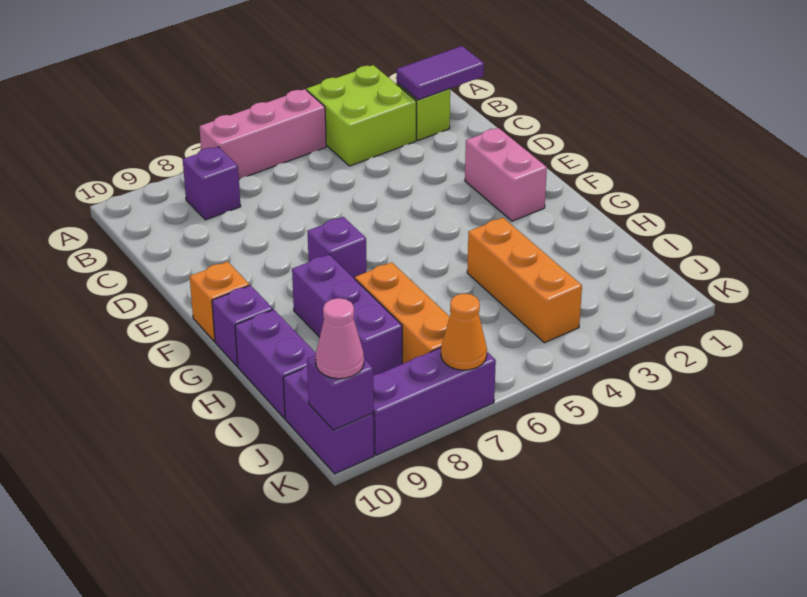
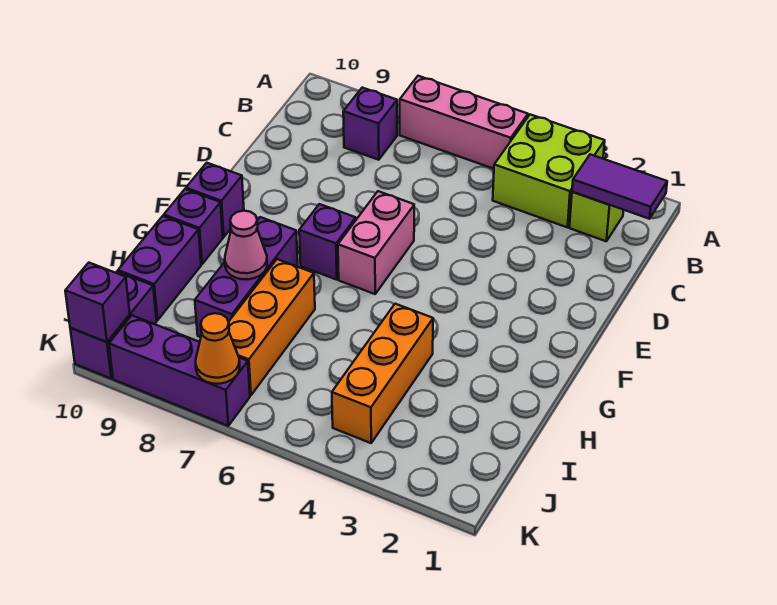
pink 1x2 brick [465,128,547,221] -> pink 1x2 brick moved to [338,191,414,294]
orange 1x1 brick [190,262,249,341] -> purple 1x1 brick [186,163,244,237]
pink 1x1 cone [316,298,364,379] -> pink 1x1 cone moved to [225,211,267,279]

